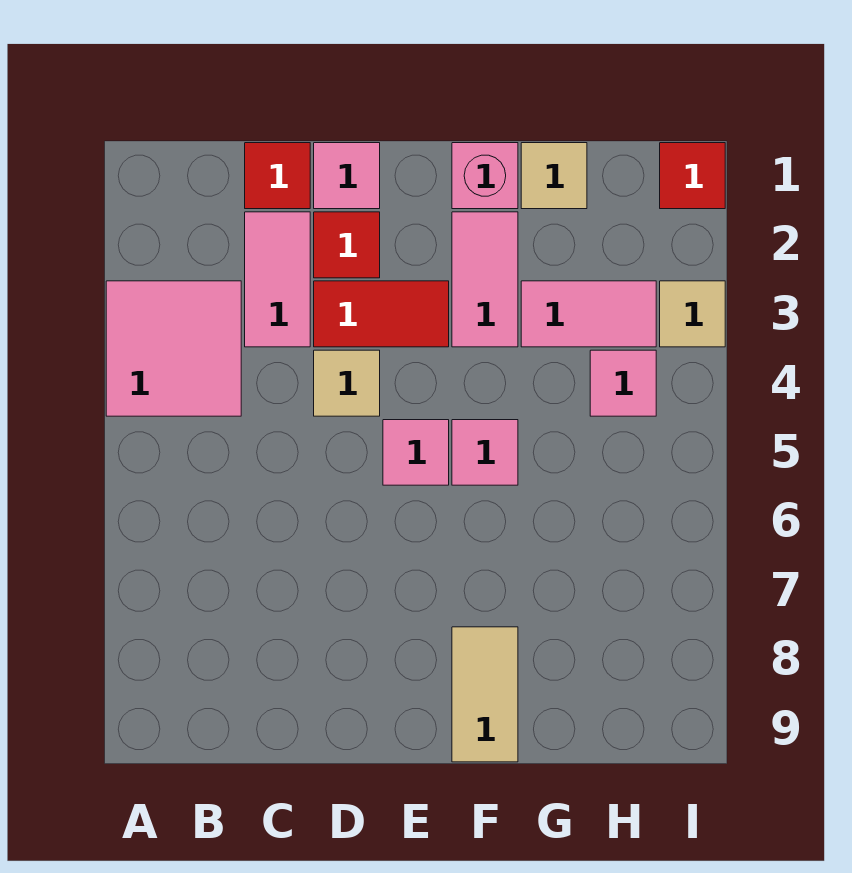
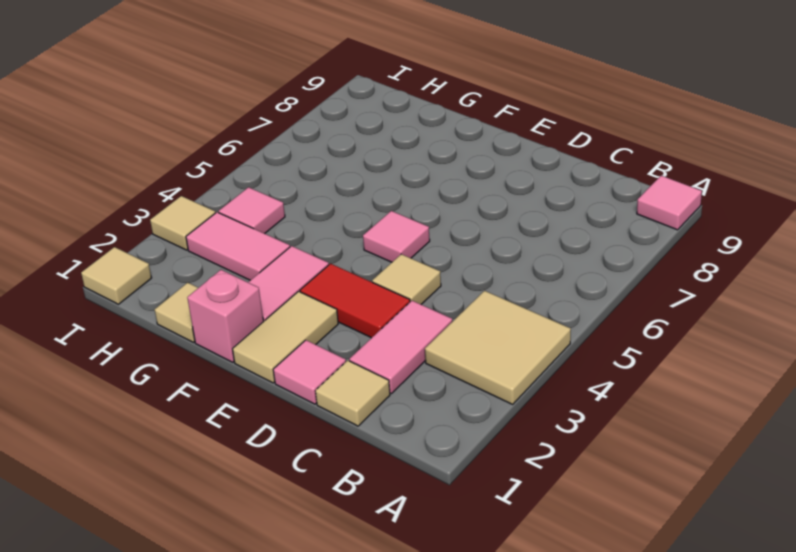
pink 2x2 tile [106,281,241,416] -> tan 2x2 tile [425,291,571,404]
red 1x1 tile [245,143,310,209] -> tan 1x1 tile [316,360,390,426]
red 1x1 tile [314,212,380,278] -> none
pink 1x1 tile [452,420,518,485] -> pink 1x1 tile moved to [637,176,702,230]
tan 1x2 tile [452,627,518,762] -> tan 1x2 tile moved to [233,291,338,383]
red 1x1 tile [660,143,725,209] -> tan 1x1 tile [81,247,151,304]

